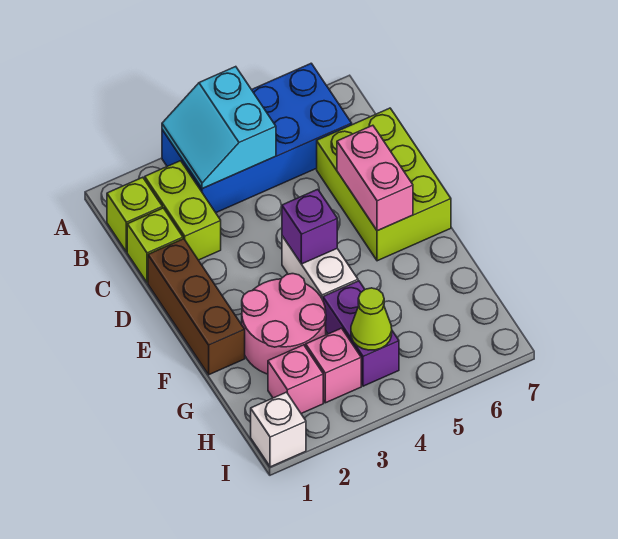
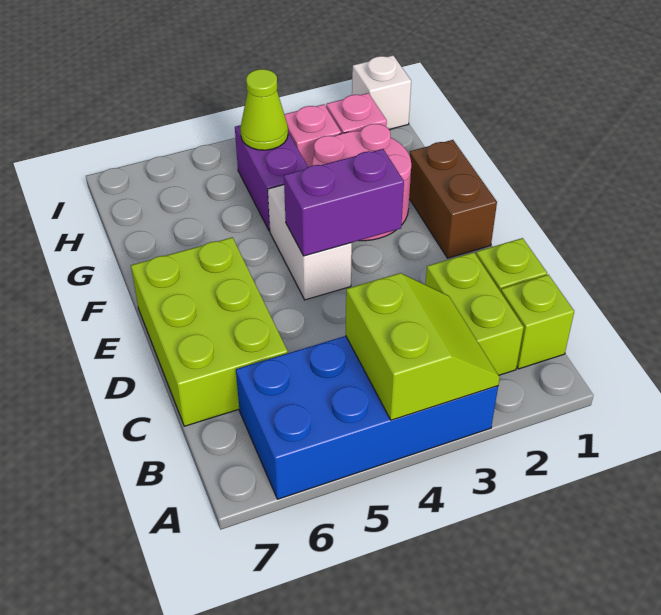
cyan 2x2 slope [162,67,276,189] -> lime 2x2 slope [346,273,500,420]
brown 1x3 brick [148,239,245,375] -> brown 1x2 brick [409,140,497,258]
pink 1x2 brick [337,125,413,231] -> none
purple 1x1 brick [282,189,337,264] -> purple 1x2 brick [284,149,404,256]

